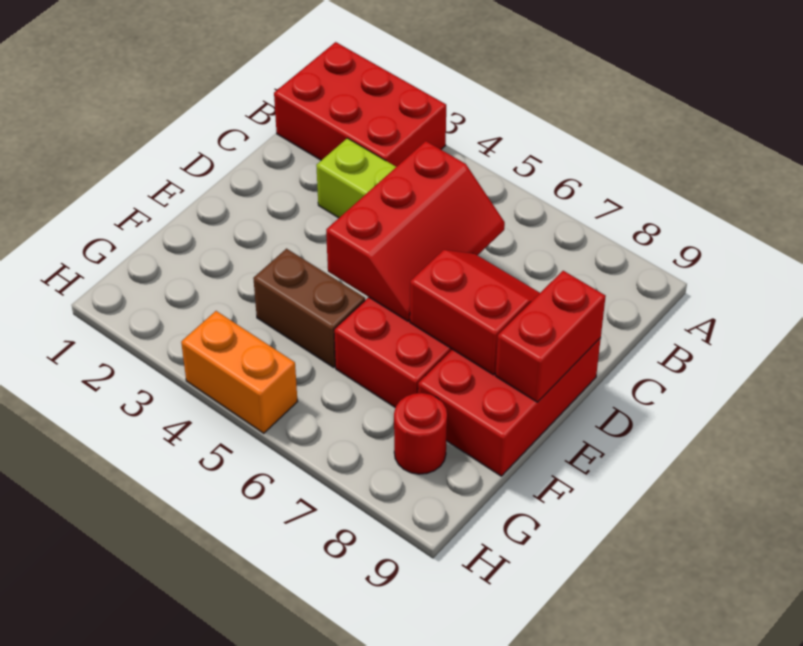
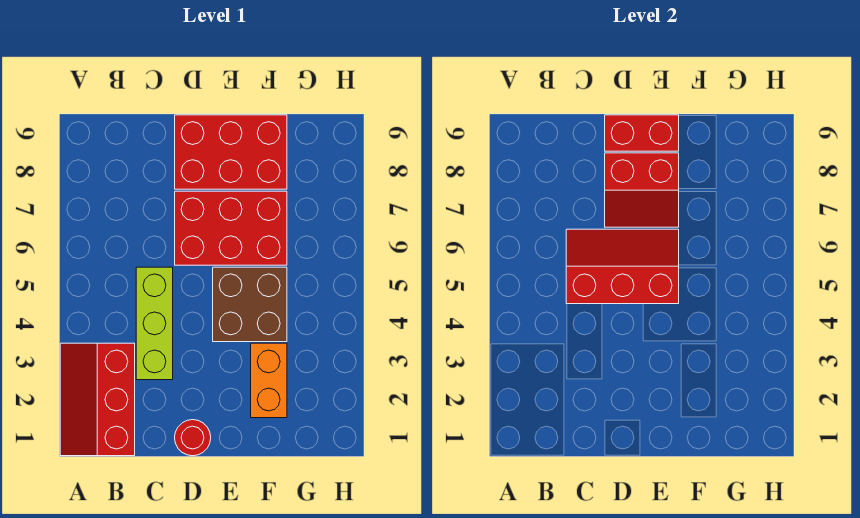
red 2x3 brick [274,42,446,167] -> red 2x3 slope [60,343,135,456]
red 2x2 slope [410,250,540,375] -> red 2x2 slope turned to [605,153,679,227]
brown 1x2 brick [253,249,365,367] -> brown 2x2 brick [213,267,287,342]
red 1x1 round brick [394,393,447,474] -> red 1x1 round brick moved to [175,420,211,456]
orange 1x2 brick [181,311,298,433] -> orange 1x2 brick moved to [251,343,287,418]

